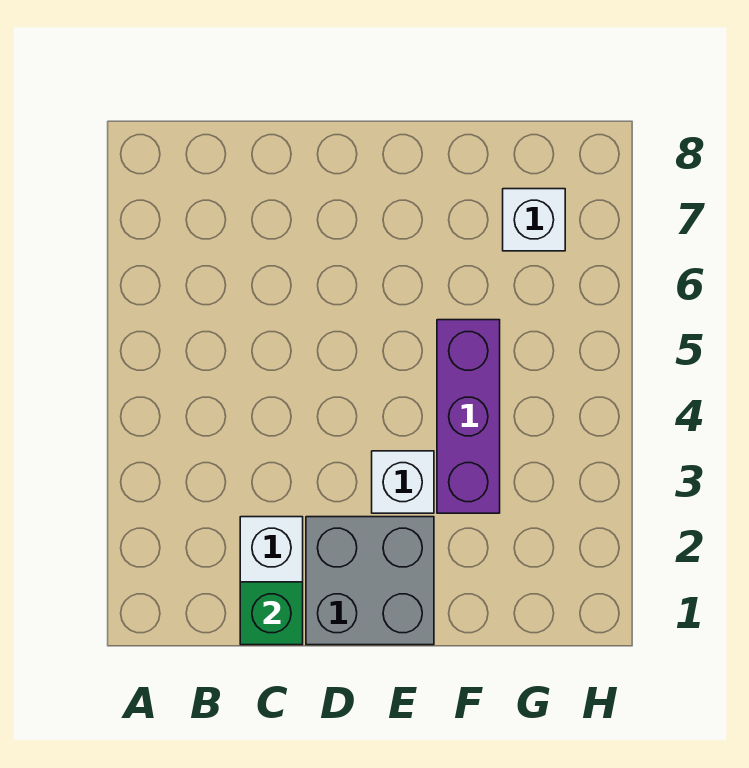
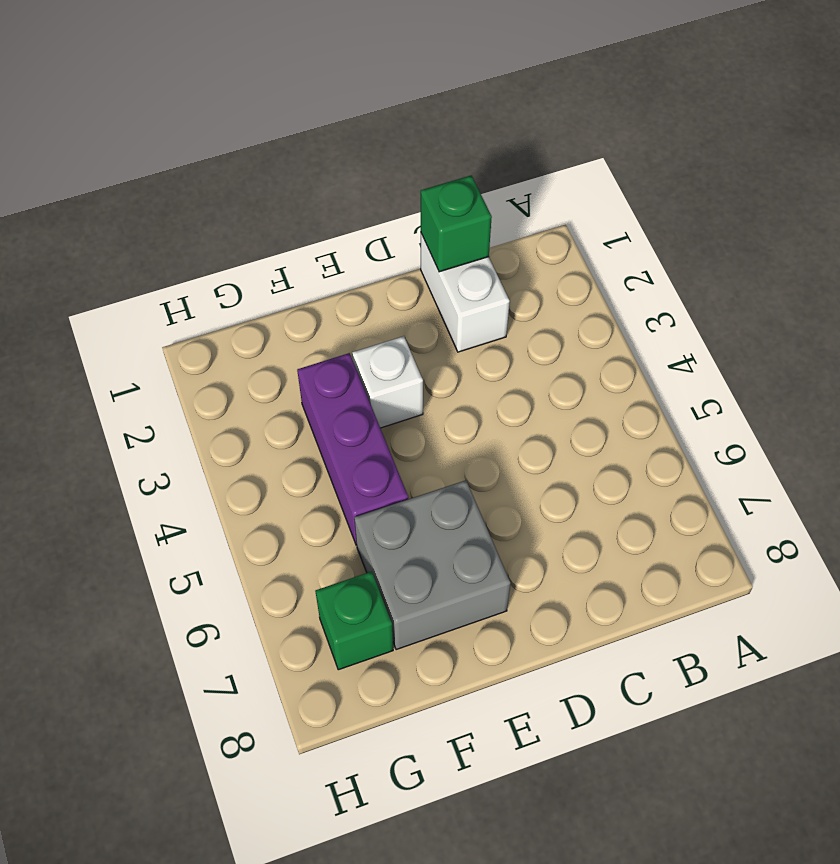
grey 2x2 brick [306,517,434,645] -> grey 2x2 brick moved to [354,480,510,650]
white 1x1 brick [503,189,565,251] -> green 1x1 brick [315,571,393,670]

